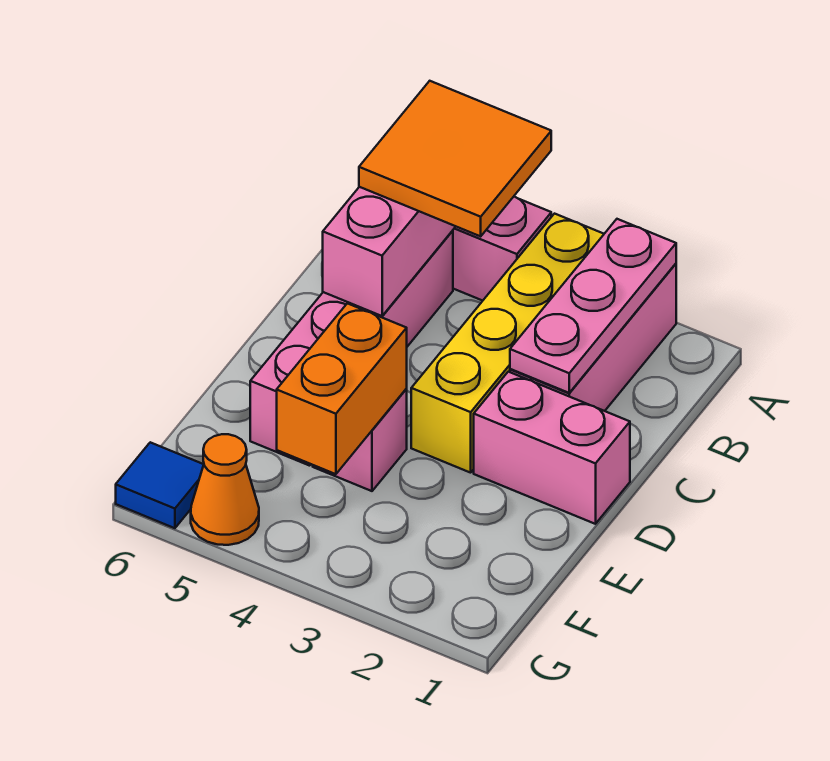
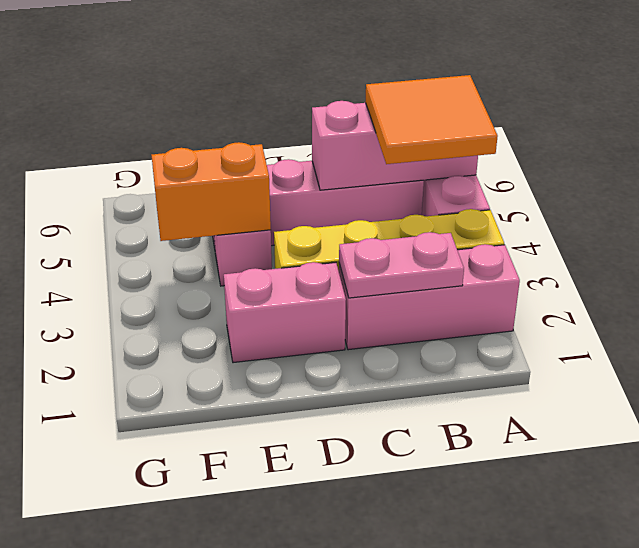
pink 1x3 plate [510,219,676,393] -> pink 1x2 plate [339,232,464,298]
pink 1x2 brick [474,372,630,524] -> pink 1x2 brick turned to [224,262,346,363]
orange 1x1 cone [191,434,259,545] -> none
blue 1x1 tile [116,442,204,528] -> none

